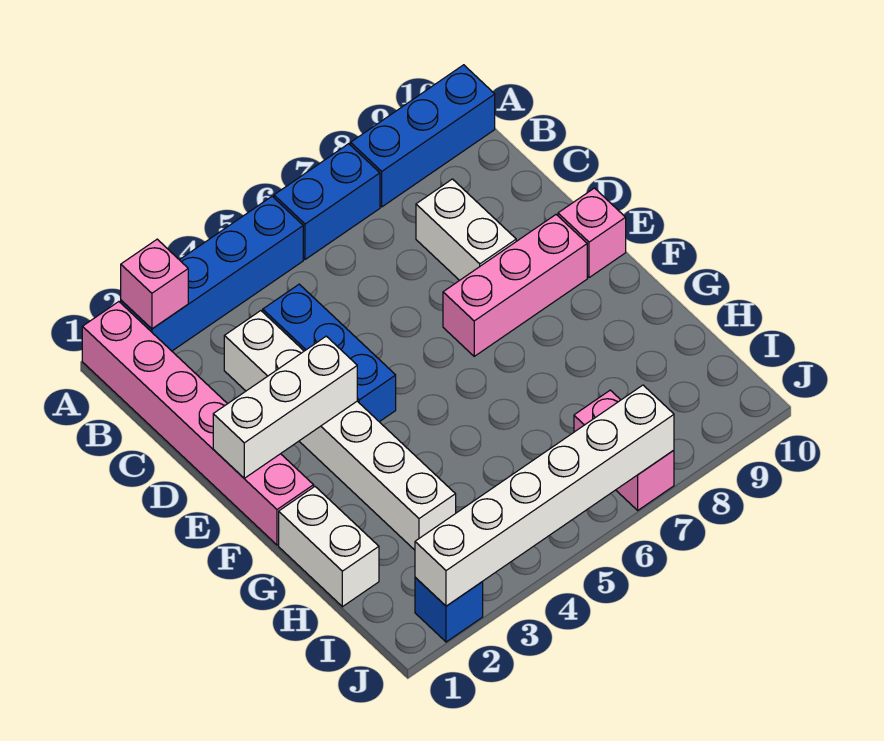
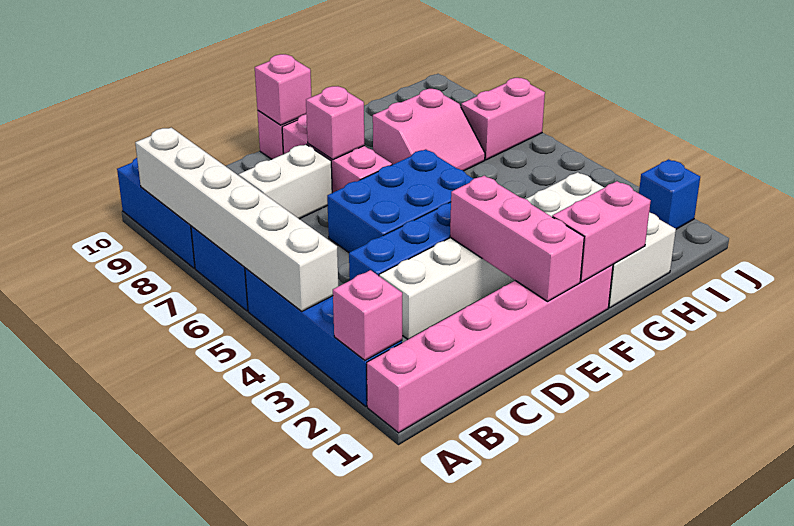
none -> blue 2x3 brick [327,149,473,252]
white 1x3 brick [213,336,357,478] -> pink 1x3 brick [450,176,584,301]
none -> pink 1x1 brick [306,86,364,160]
none -> pink 1x1 brick [255,54,312,125]
none -> pink 1x2 brick [552,181,651,282]
none -> pink 2x2 slope [373,89,485,171]
white 1x6 brick [415,385,674,606] -> white 1x6 brick moved to [135,128,338,311]

